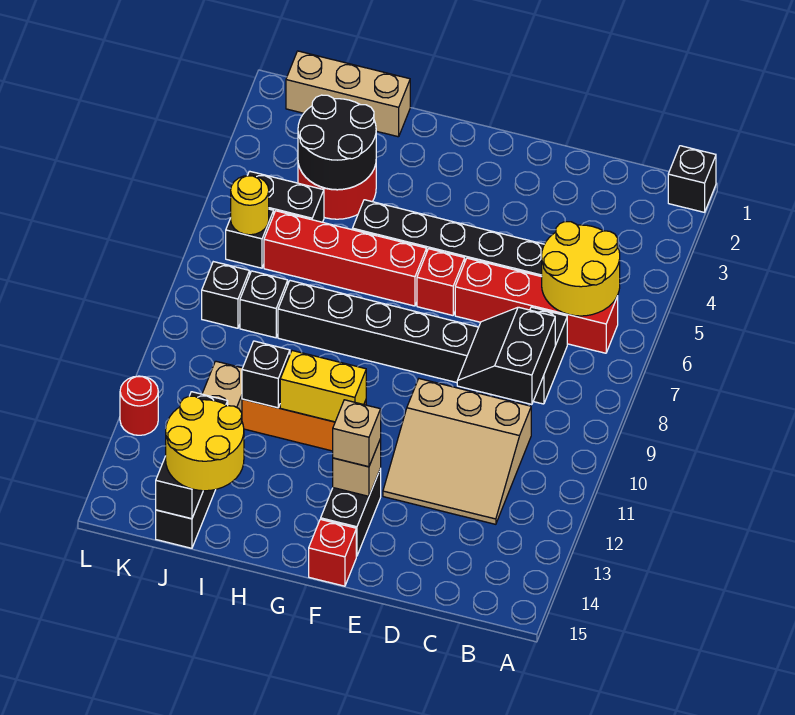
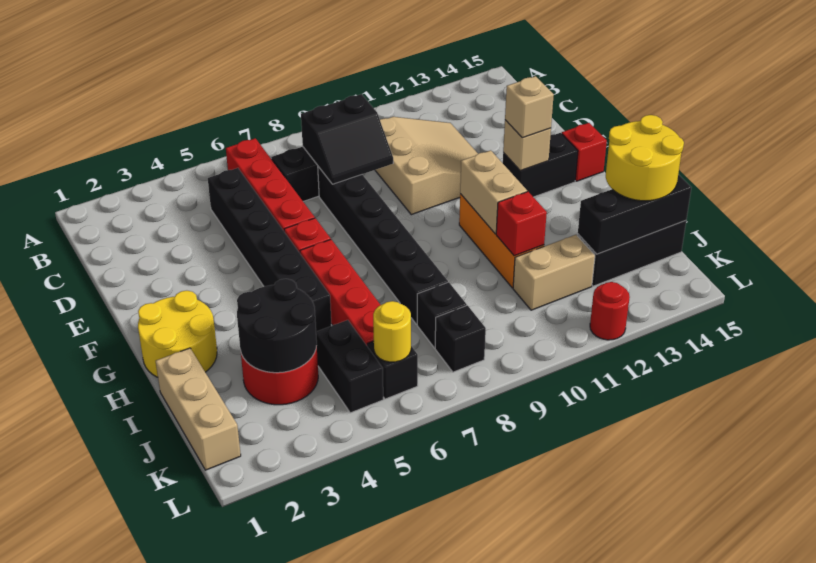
black 1x1 brick [668,146,716,212] -> none
yellow 2x2 round brick [542,222,620,316] -> yellow 2x2 round brick moved to [138,291,217,377]
yellow 1x2 brick [280,351,366,422] -> tan 1x2 brick [460,150,527,234]
black 1x1 brick [242,341,290,408] -> red 1x1 brick [496,192,547,256]

